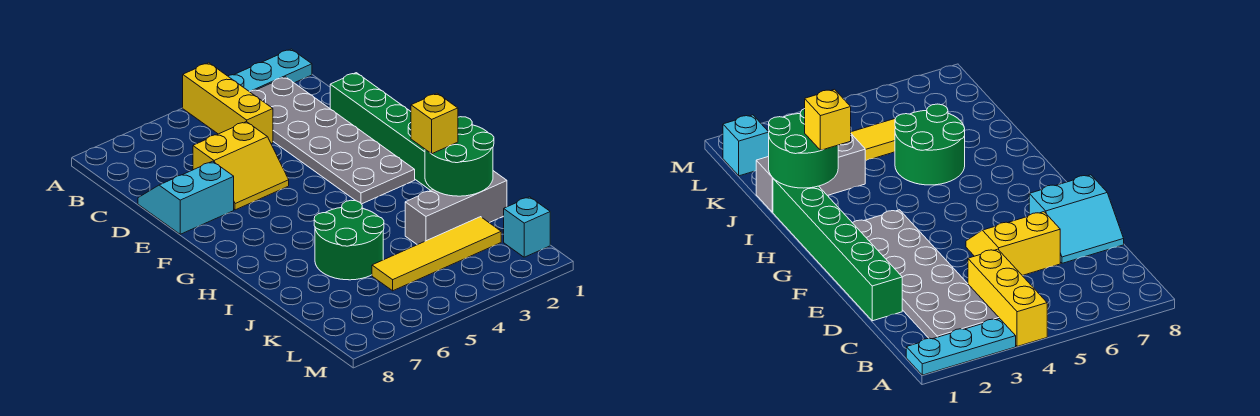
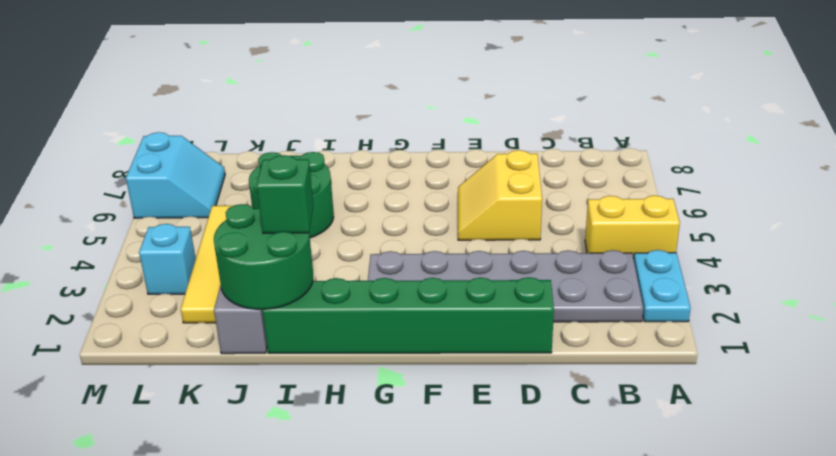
cyan 1x3 plate [228,49,312,91] -> cyan 1x2 plate [634,250,691,322]
yellow 1x3 brick [183,63,273,143] -> yellow 1x2 brick [585,195,680,259]
cyan 2x2 slope [138,161,234,234] -> cyan 2x2 slope moved to [126,132,225,218]
yellow 1x1 brick [411,93,458,154] -> green 1x1 brick [257,155,313,233]
cyan 1x1 brick [504,197,550,257] -> cyan 1x1 brick moved to [139,224,196,294]

